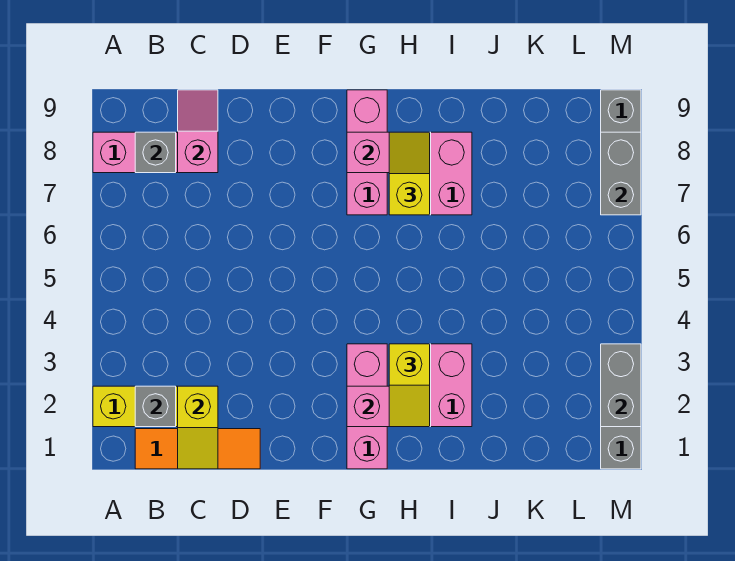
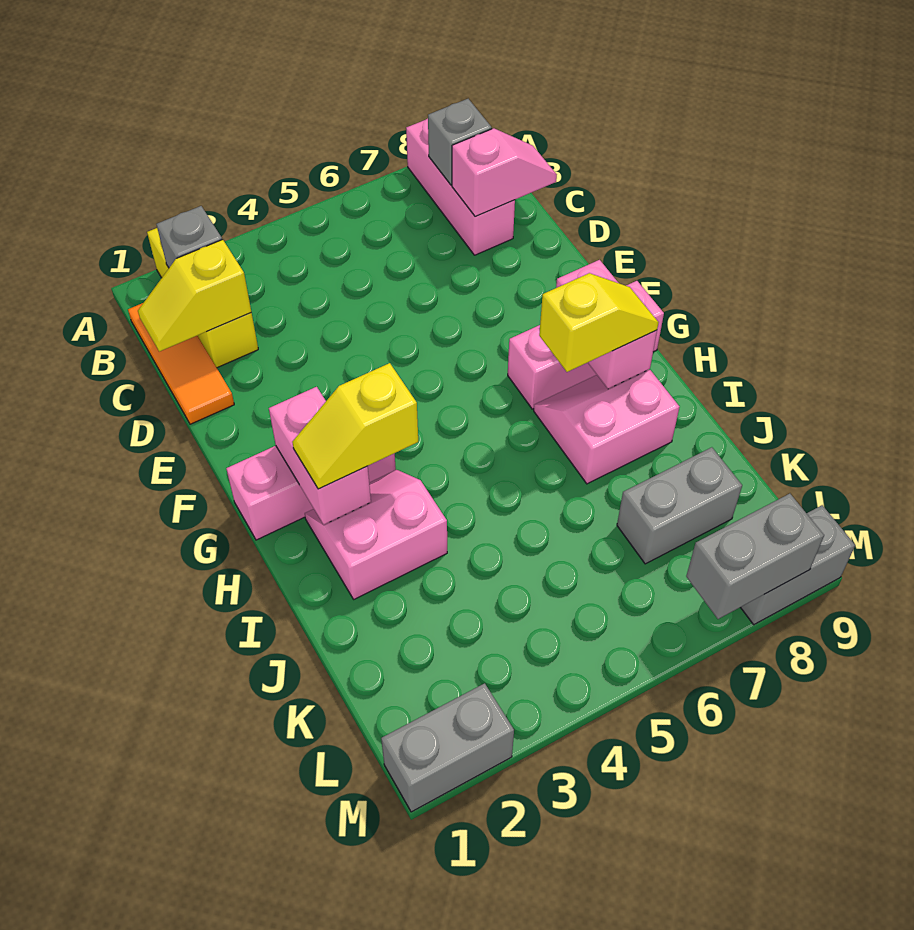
grey 1x2 brick [601,344,641,427] -> grey 1x2 brick moved to [617,447,742,564]

